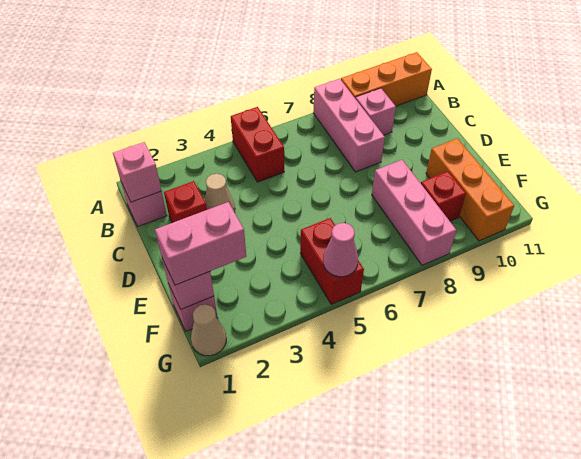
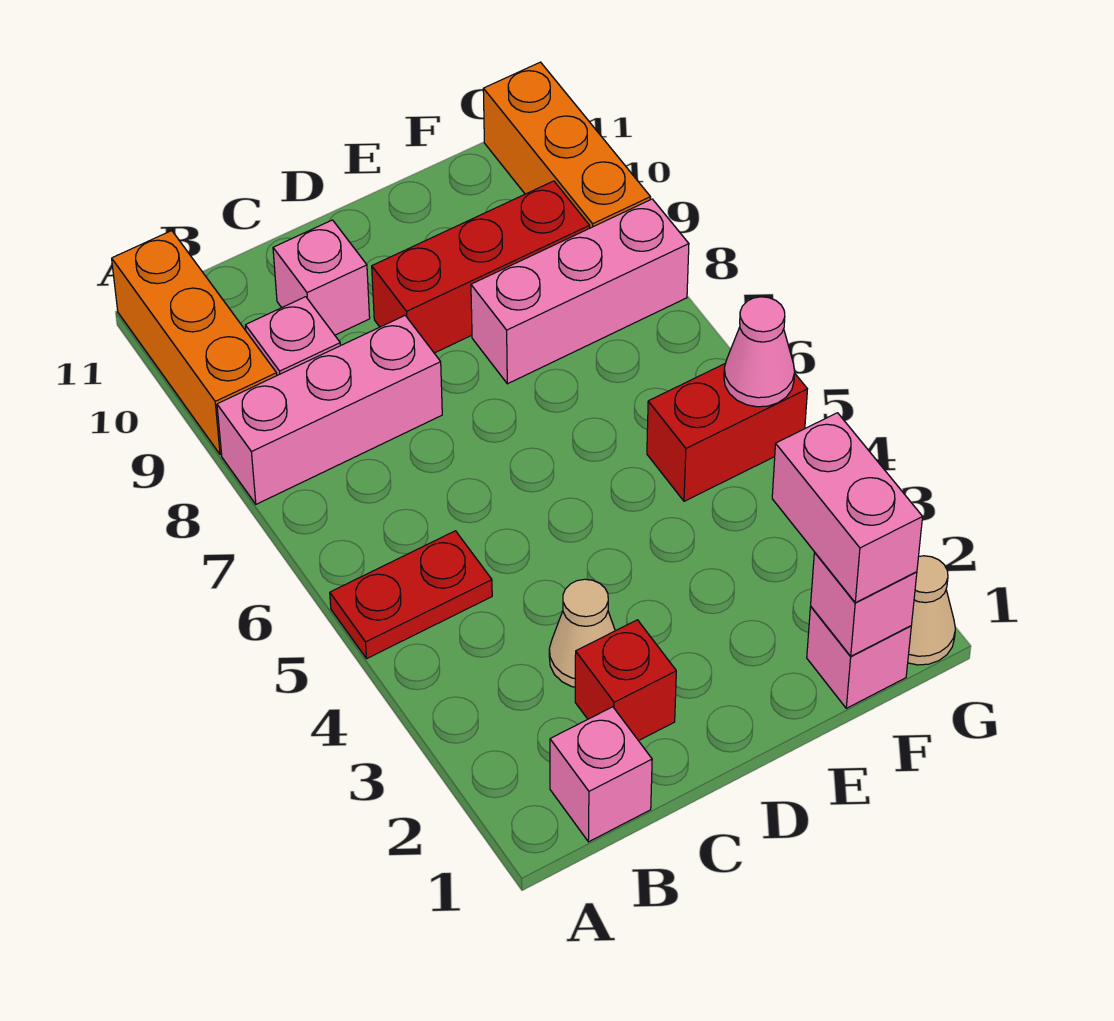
red 1x2 brick [231,107,284,182] -> red 1x2 plate [330,531,492,659]
pink 1x1 brick [113,142,162,202] -> pink 1x1 brick moved to [273,220,370,335]
orange 1x3 brick [426,139,514,241] -> orange 1x3 brick turned to [483,62,650,228]
red 1x1 brick [421,171,466,221] -> red 1x3 brick [372,181,590,353]

